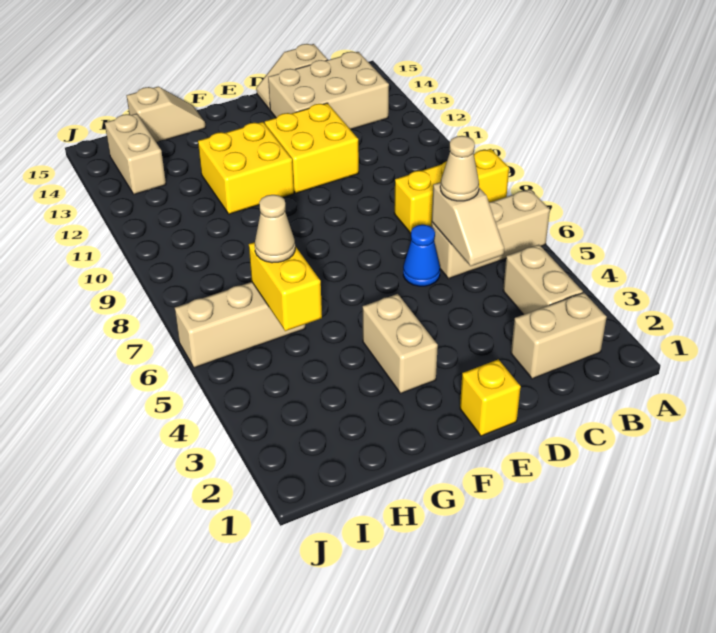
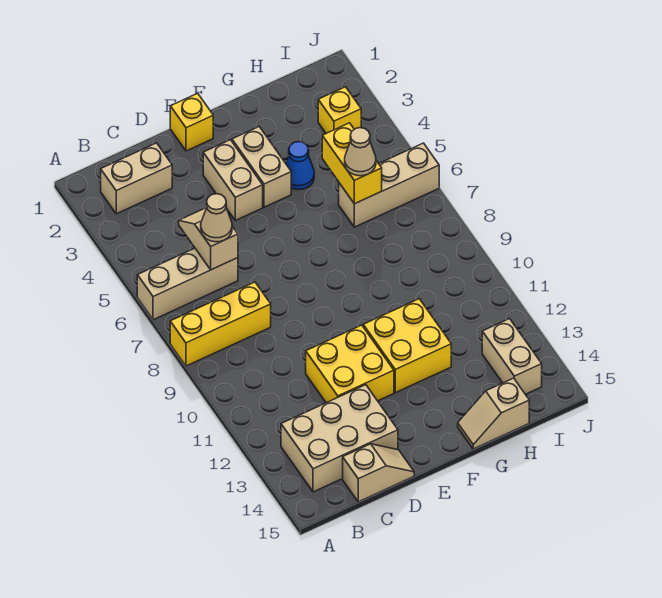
tan 1x2 brick [503,245,583,315] -> tan 1x2 brick moved to [203,140,263,220]
blue 1x1 cone [403,225,440,286] -> blue 1x1 cone moved to [286,142,314,190]
none -> yellow 1x1 brick [318,87,361,133]

